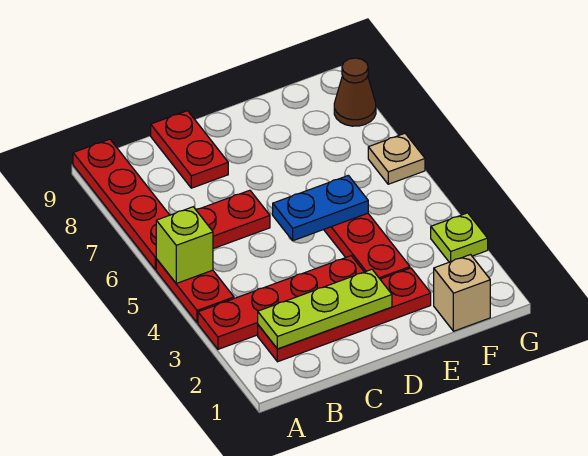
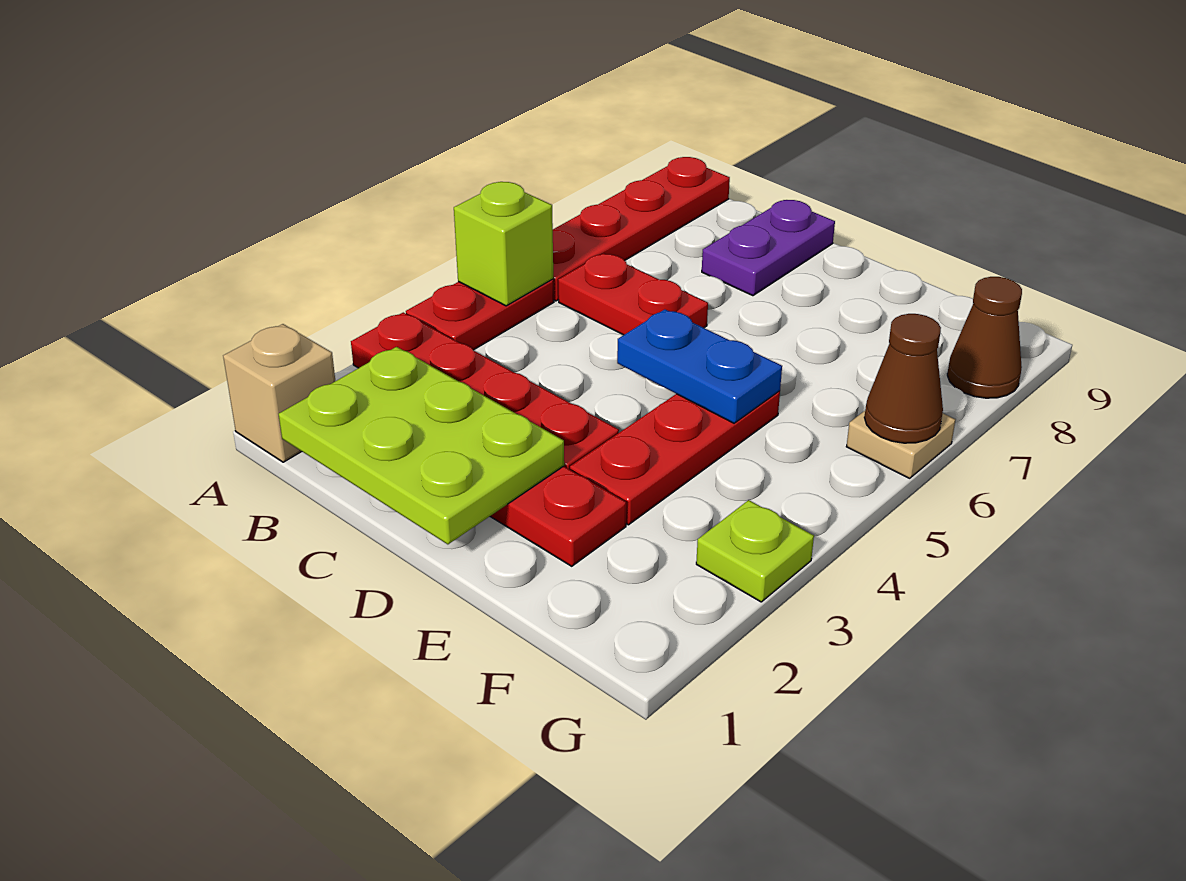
lime 1x3 plate [258,269,392,349] -> lime 2x3 plate [279,347,564,544]
red 1x2 plate [151,111,228,188] -> purple 1x2 plate [702,200,835,296]
tan 1x1 brick [434,255,490,331] -> tan 1x1 brick moved to [223,324,335,462]
none -> brown 1x1 cone [864,314,943,443]

